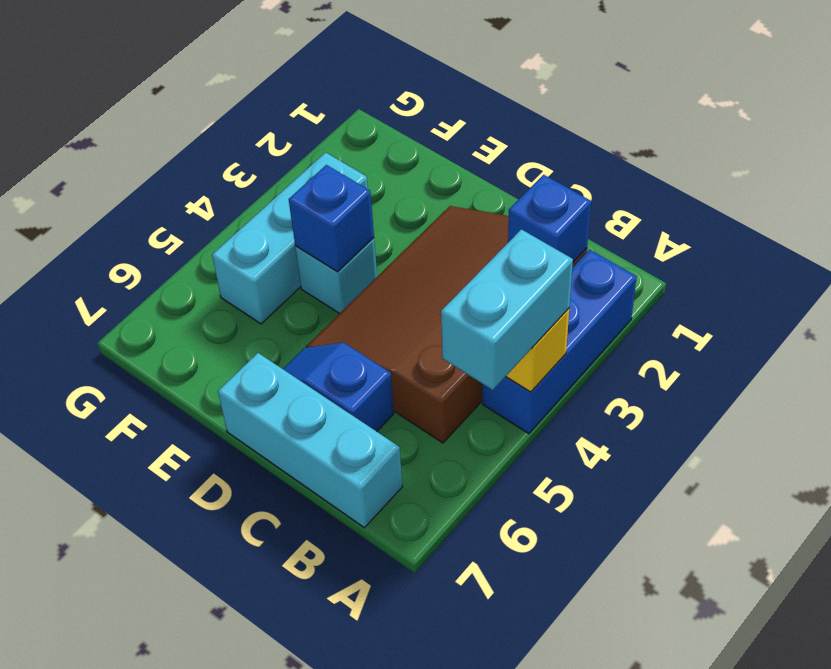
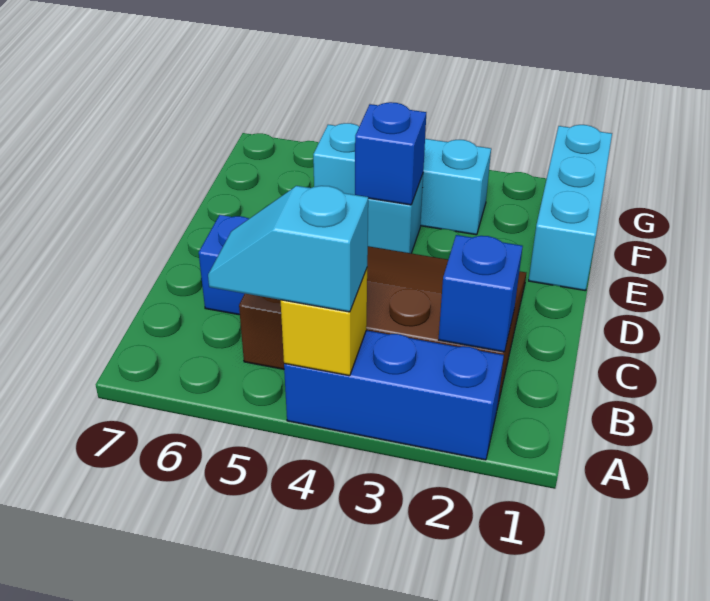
cyan 1x2 brick [441,229,573,390] -> cyan 1x2 slope [208,186,368,312]
cyan 1x3 brick [218,353,402,528] -> cyan 1x3 brick moved to [529,125,612,291]

